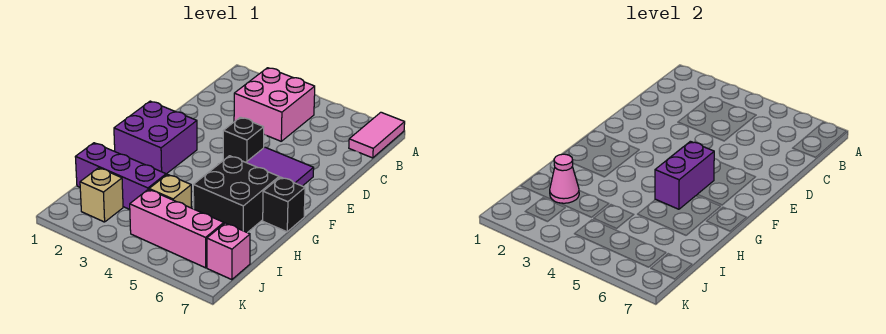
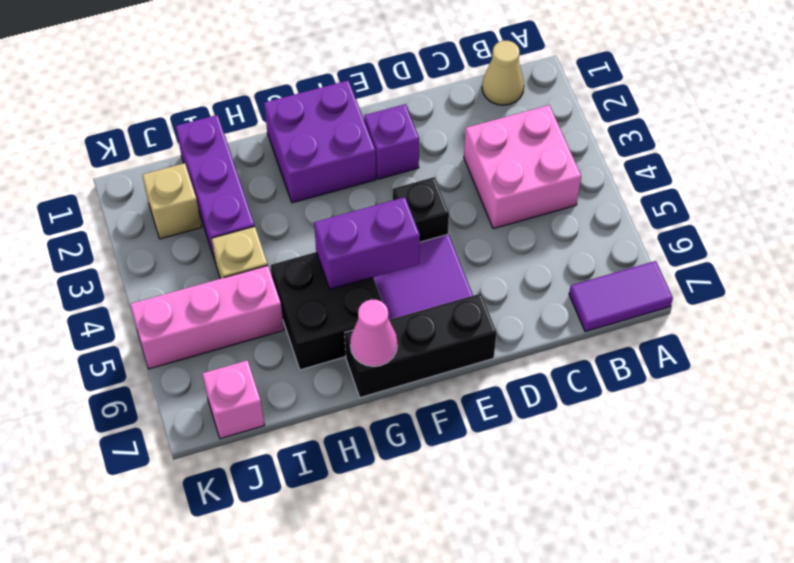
pink 1x2 tile [349,112,405,158] -> purple 1x2 tile [569,261,673,332]
none -> tan 1x1 cone [482,41,524,105]
none -> purple 1x1 brick [364,104,419,179]
black 1x1 brick [263,177,305,232] -> black 1x3 brick [345,294,497,398]
pink 1x1 cone [550,154,579,203] -> pink 1x1 cone moved to [350,300,397,366]
pink 1x3 brick [130,189,224,268] -> pink 1x3 brick turned to [130,266,284,369]

